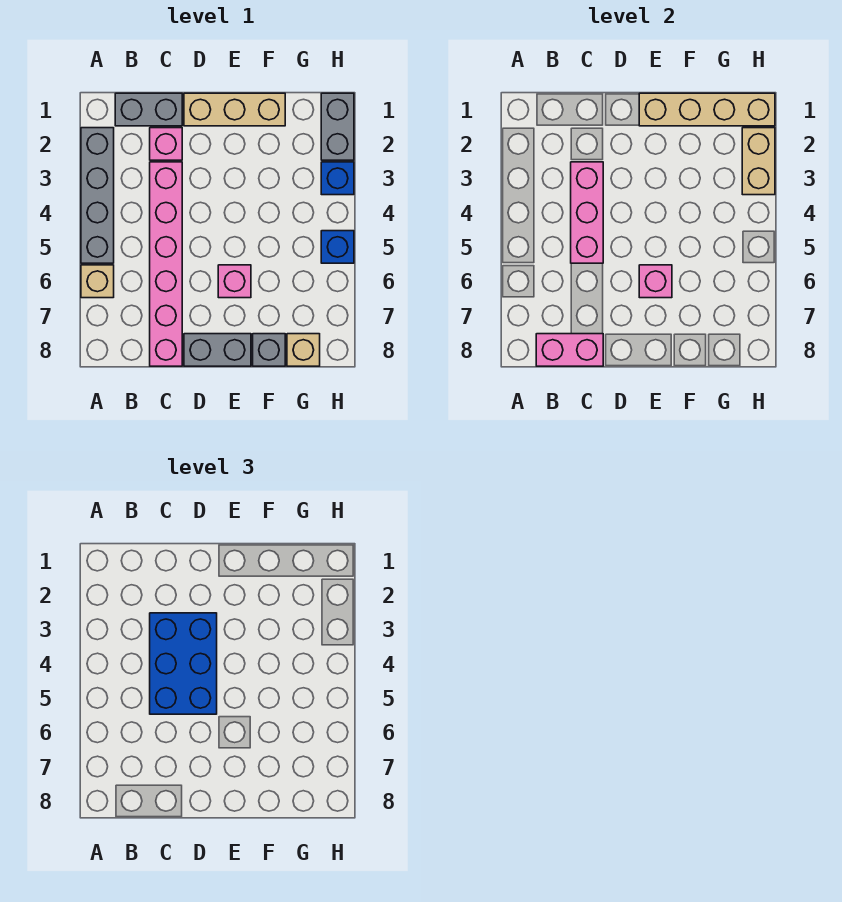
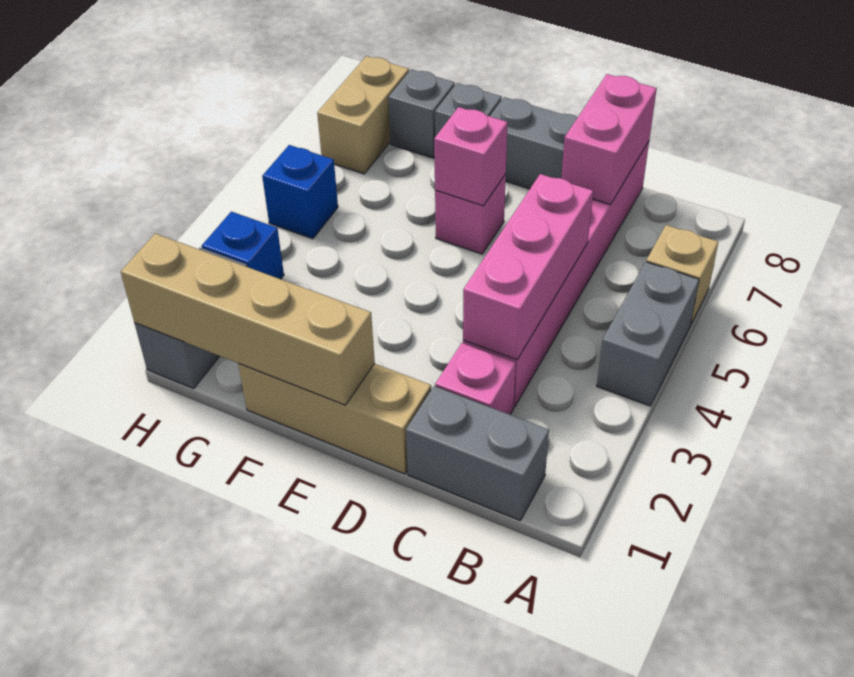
grey 1x4 brick [81,128,114,263] -> grey 1x2 brick [597,262,699,406]
pink 1x2 brick [536,334,603,366] -> pink 1x2 brick turned to [561,74,657,204]
blue 2x3 brick [150,613,217,714] -> none
tan 1x1 brick [287,334,320,366] -> grey 1x1 brick [388,69,455,158]
tan 1x2 brick [742,128,775,195] -> tan 1x2 brick moved to [317,56,409,174]

